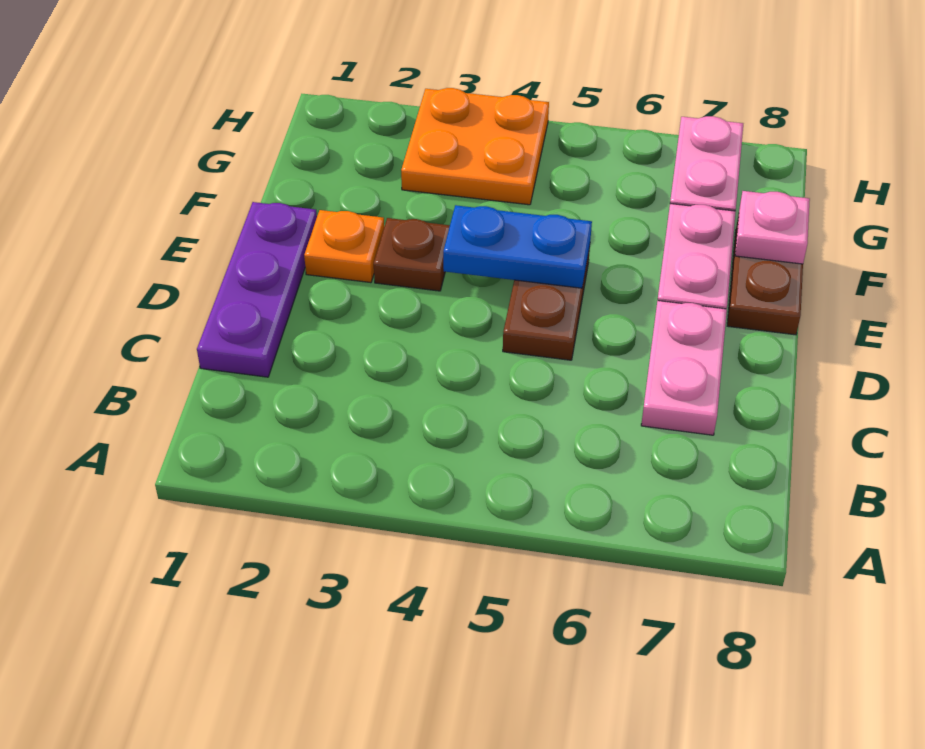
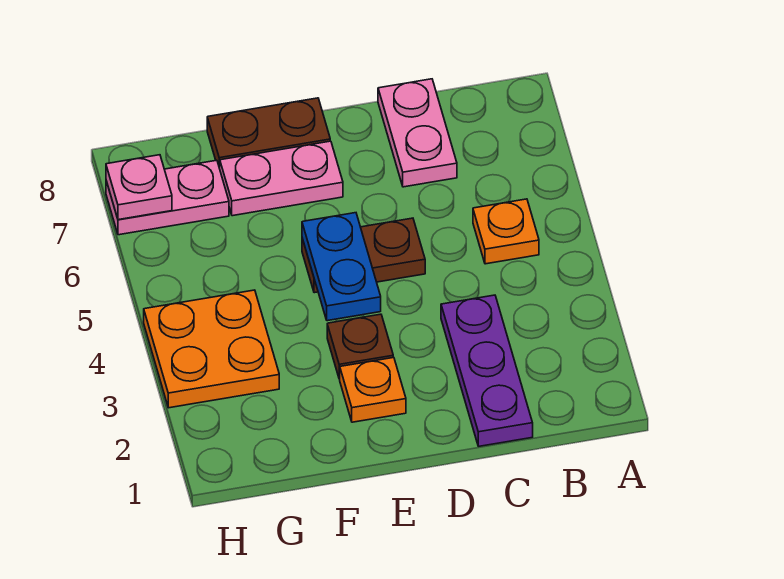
none -> orange 1x1 plate [473,199,539,264]
purple 1x3 plate [197,202,317,377] -> purple 1x3 plate turned to [441,295,533,446]
pink 1x2 plate [641,301,727,435] -> pink 1x2 plate turned to [378,79,457,187]
pink 1x1 plate [735,191,810,264] -> pink 1x1 plate moved to [106,155,172,220]

